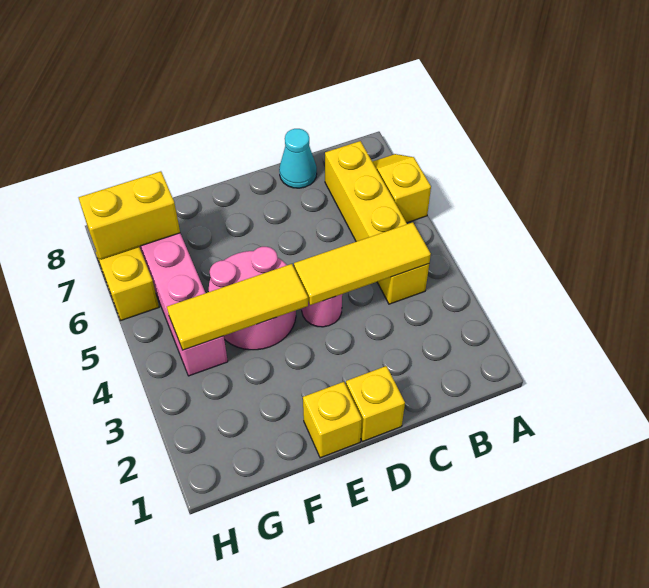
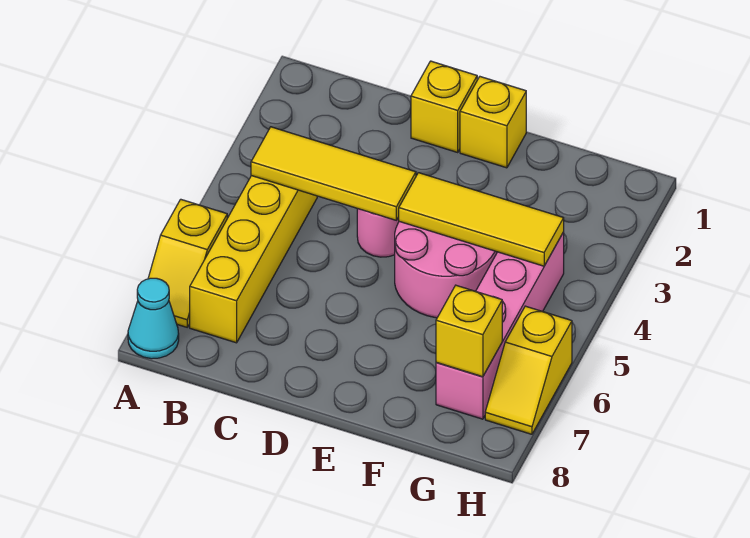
cyan 1x1 cone [279,129,317,188] -> cyan 1x1 cone moved to [128,278,179,359]
yellow 1x2 brick [79,171,180,259] -> yellow 1x1 brick [436,285,502,377]

